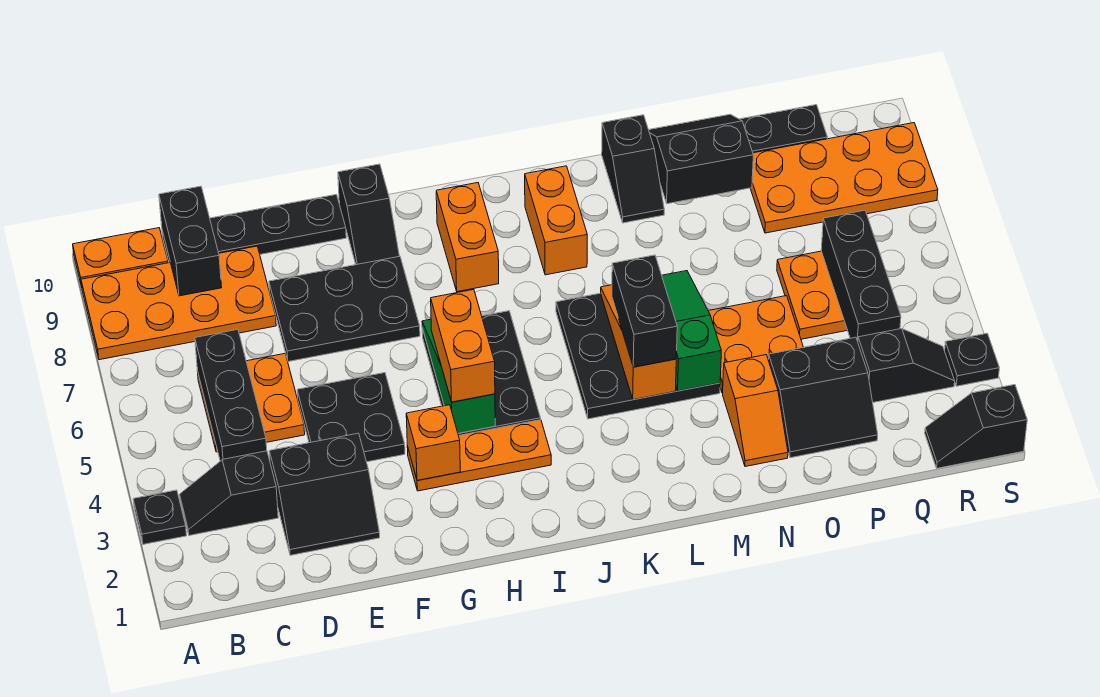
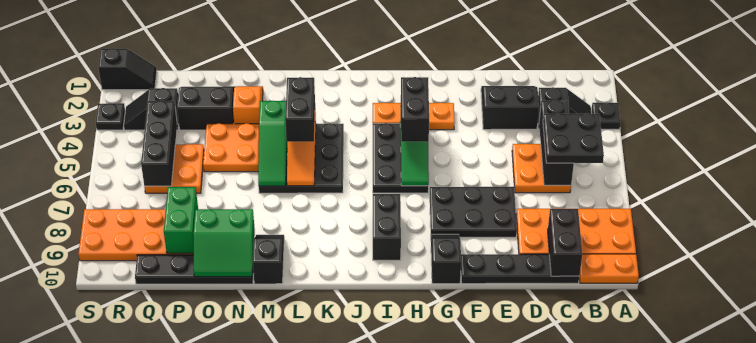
black 2x2 plate [297,373,405,462] -> black 2x2 plate moved to [543,113,604,163]
orange 1x1 brick [406,405,460,481] -> none
orange 1x2 brick [431,290,495,402] -> black 1x2 brick [401,77,429,142]
orange 1x2 brick [436,183,499,292] -> black 1x2 brick [373,194,401,260]
orange 1x2 brick [525,166,587,275] -> none
black 2x2 slope [649,114,753,204] -> green 2x2 slope [193,209,255,277]
none -> green 1x2 brick [164,187,198,253]

